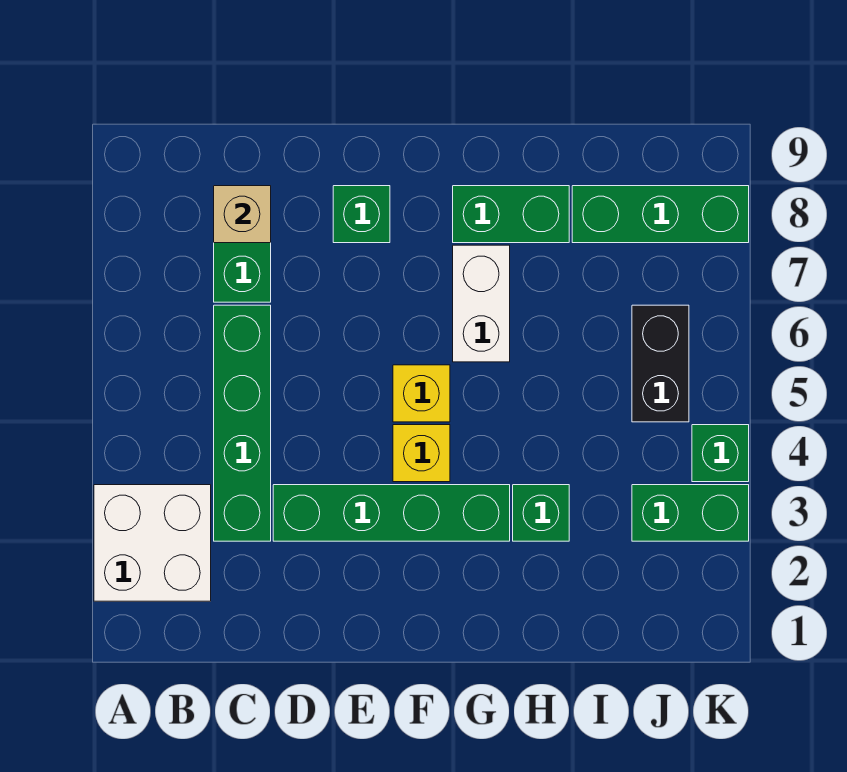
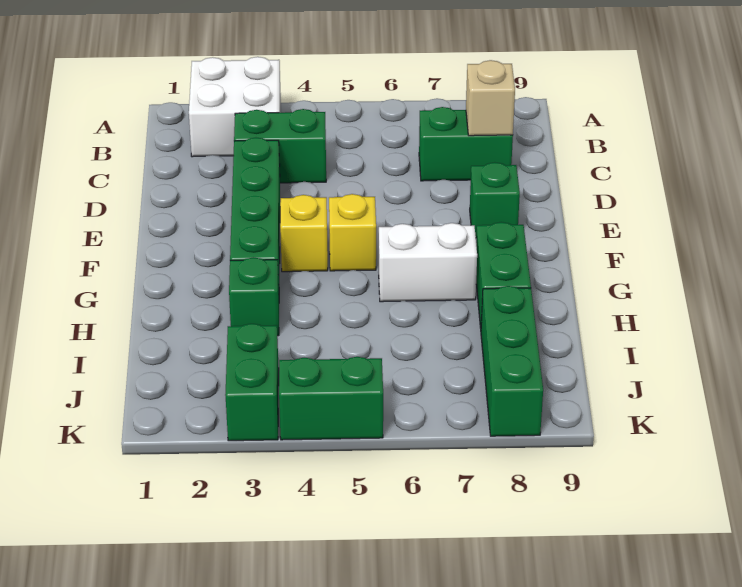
green 1x4 brick [214,305,271,541] -> green 1x2 brick [234,109,326,183]
black 1x2 brick [632,305,689,422] -> none
green 1x1 brick [692,425,749,482] -> green 1x2 brick [279,357,383,440]

